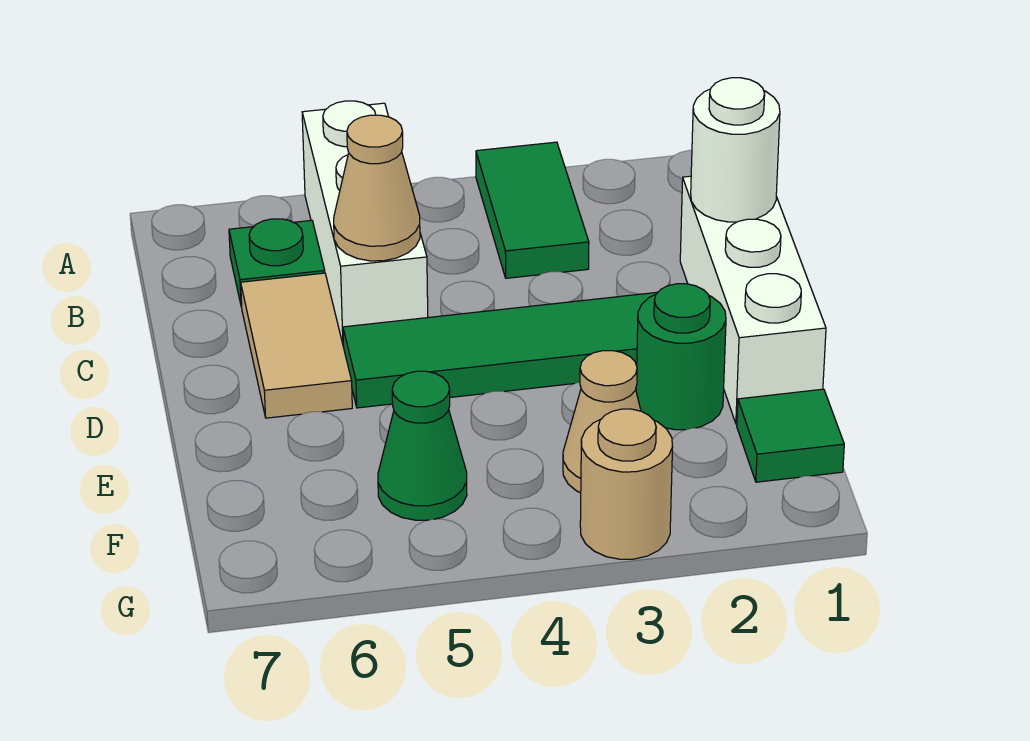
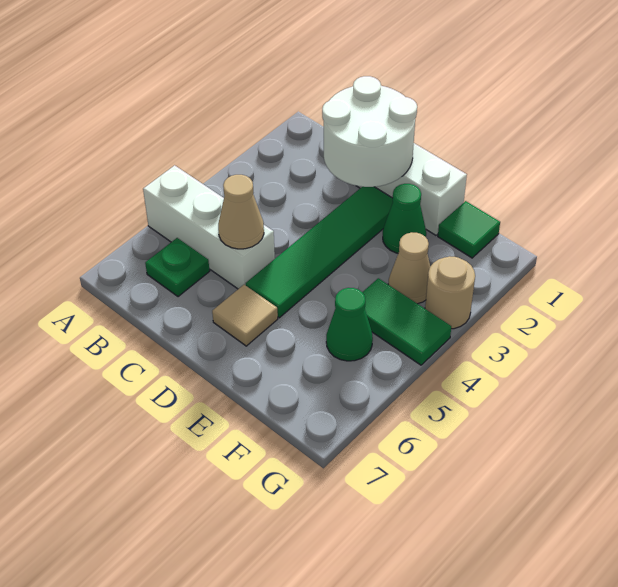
green 1x2 tile [476,142,589,278] -> green 1x2 tile moved to [362,278,451,365]
white 1x1 round brick [691,78,780,222] -> white 2x2 round brick [322,76,417,187]
tan 1x2 tile [241,273,352,418] -> tan 1x1 tile [212,285,278,346]
green 1x1 round brick [636,284,726,430] -> green 1x1 cone [383,184,426,253]

